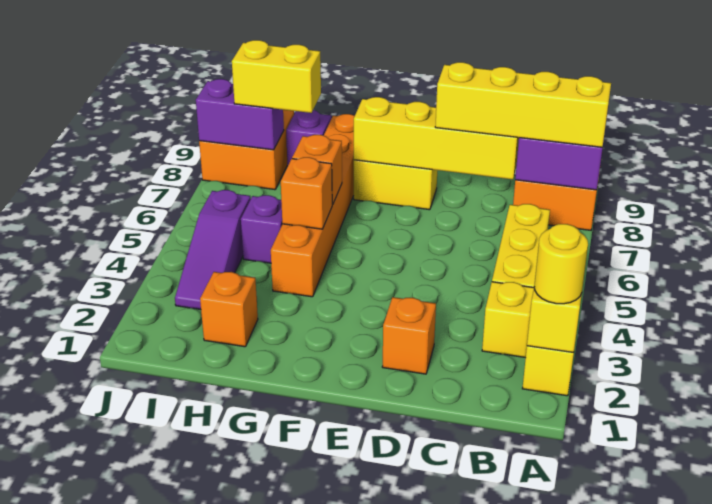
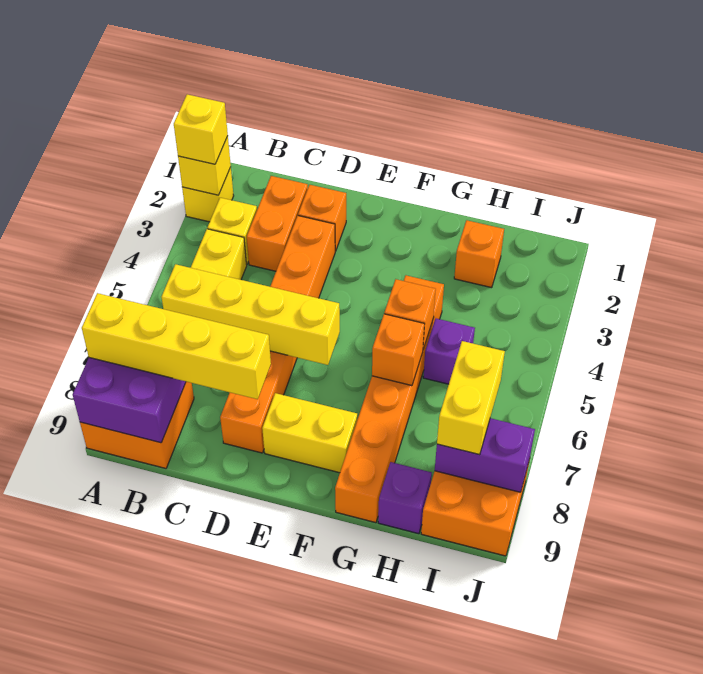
yellow 1x1 round brick [534,224,588,304] -> yellow 1x1 brick [174,94,228,164]
none -> orange 1x2 brick [247,176,308,271]
yellow 1x4 brick [354,97,519,179] -> yellow 1x4 brick moved to [161,264,340,365]
none -> orange 1x6 brick [220,216,335,453]
yellow 1x2 brick [232,40,321,113] -> yellow 1x2 brick turned to [437,341,505,455]
purple 1x3 slope [175,190,251,309] -> none

